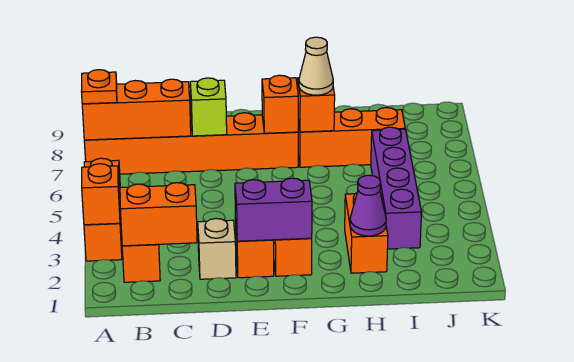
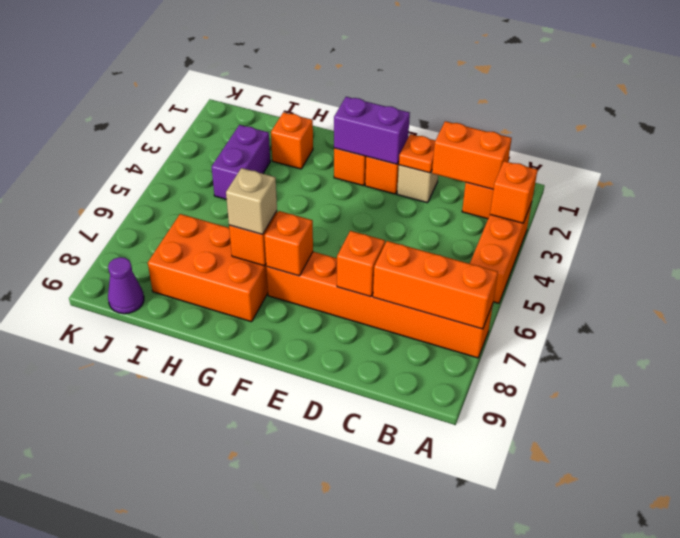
orange 1x1 plate [81,70,117,104] -> orange 1x1 plate moved to [399,134,435,173]
lime 1x1 brick [190,78,227,136] -> orange 1x1 brick [337,231,385,297]
orange 1x3 brick [298,108,405,167] -> orange 2x3 brick [148,214,268,322]
tan 1x1 cone [299,37,333,95] -> tan 1x1 brick [226,168,277,234]
orange 1x2 brick [345,193,388,273] -> orange 1x1 brick [271,112,313,169]
purple 1x1 cone [350,175,386,236] -> purple 1x1 cone moved to [108,257,144,314]
purple 1x4 brick [371,127,422,249] -> purple 1x2 brick [212,125,270,199]

